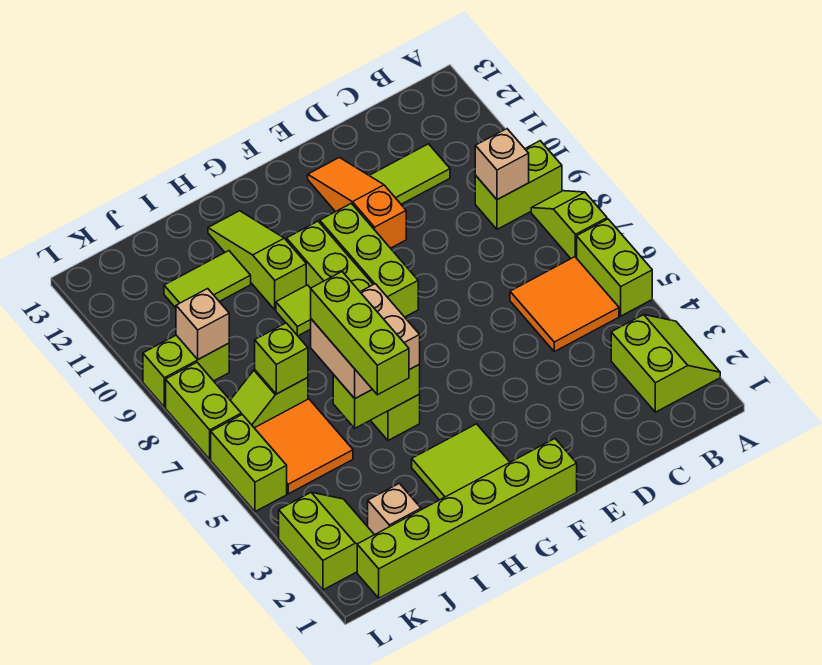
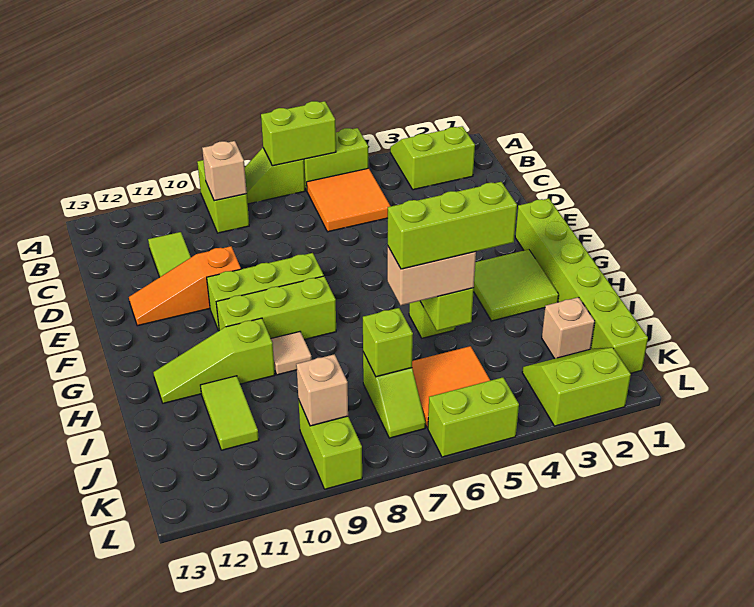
tan 2x2 brick [311,284,420,398] -> tan 1x2 brick [387,247,476,305]
lime 1x1 tile [276,285,311,336] -> tan 1x1 tile [271,332,312,375]
lime 1x2 brick [166,362,241,459] -> lime 1x2 brick moved to [261,101,336,166]

